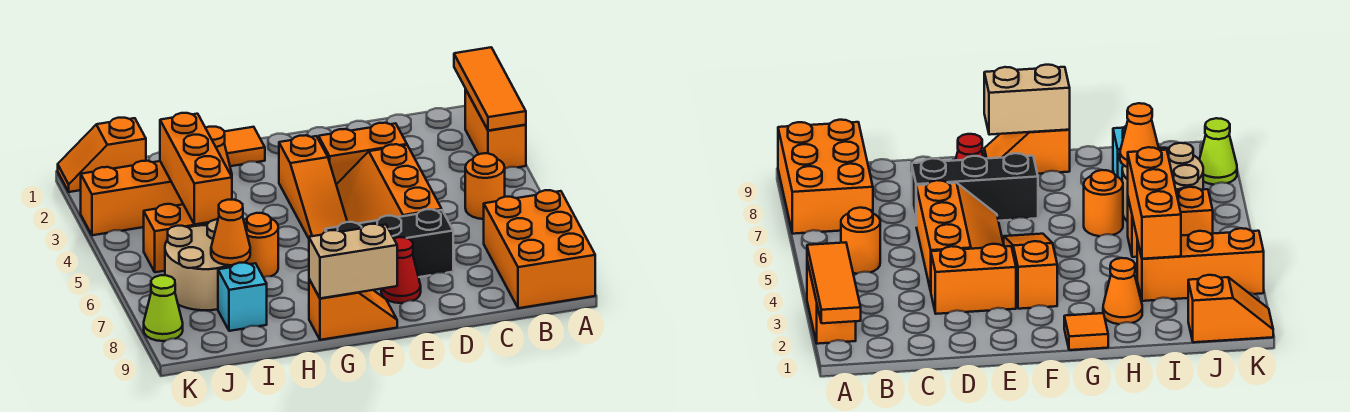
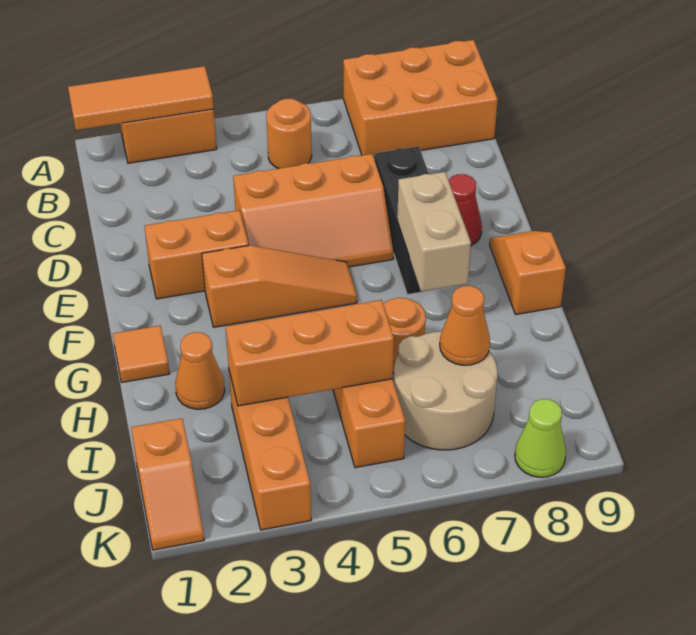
orange 1x2 brick [319,123,407,184] -> orange 1x2 brick turned to [145,210,249,299]
tan 1x2 brick [309,224,397,298] -> tan 1x2 brick moved to [397,172,471,292]
cyan 1x1 brick [218,263,267,331] -> none

